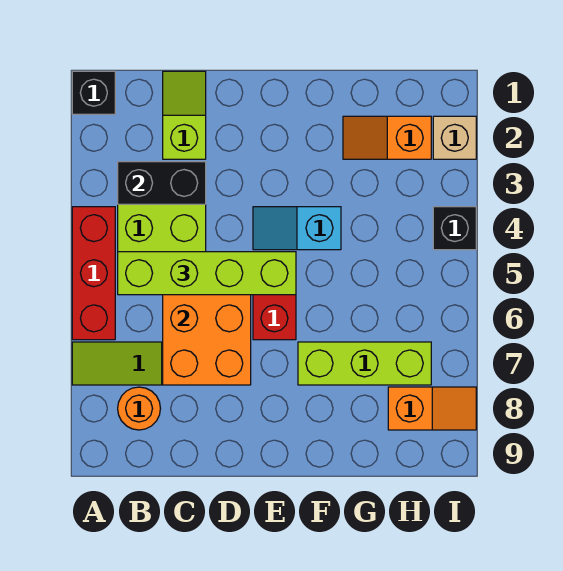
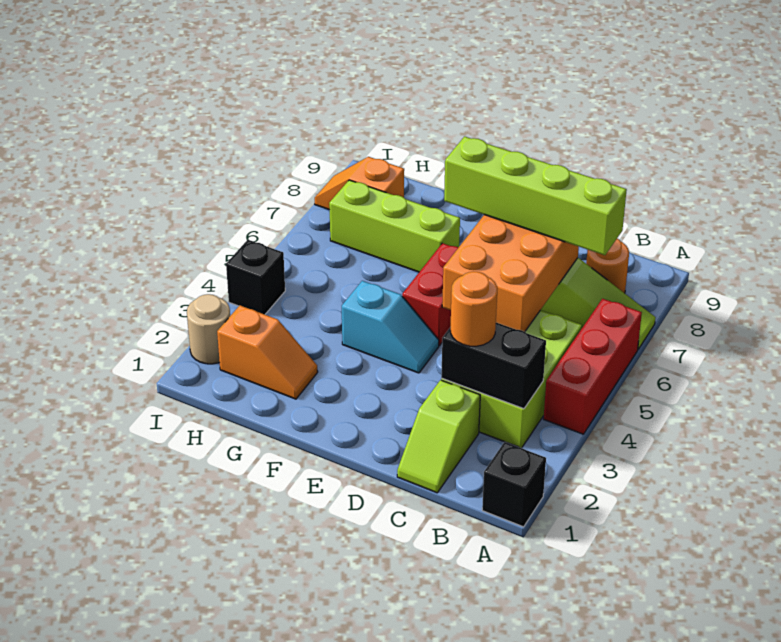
lime 1x4 brick [118,252,296,295] -> lime 1x4 brick moved to [444,136,627,255]
none -> orange 1x1 round brick [451,272,497,346]
tan 1x1 brick [433,116,476,159] -> tan 1x1 round brick [187,294,230,364]

